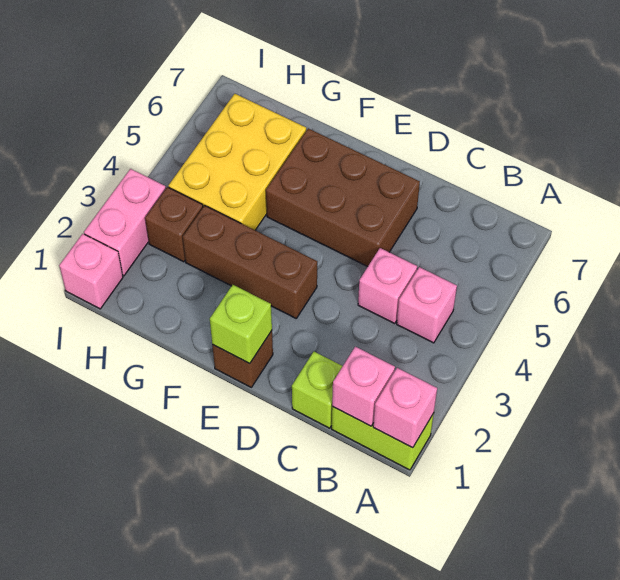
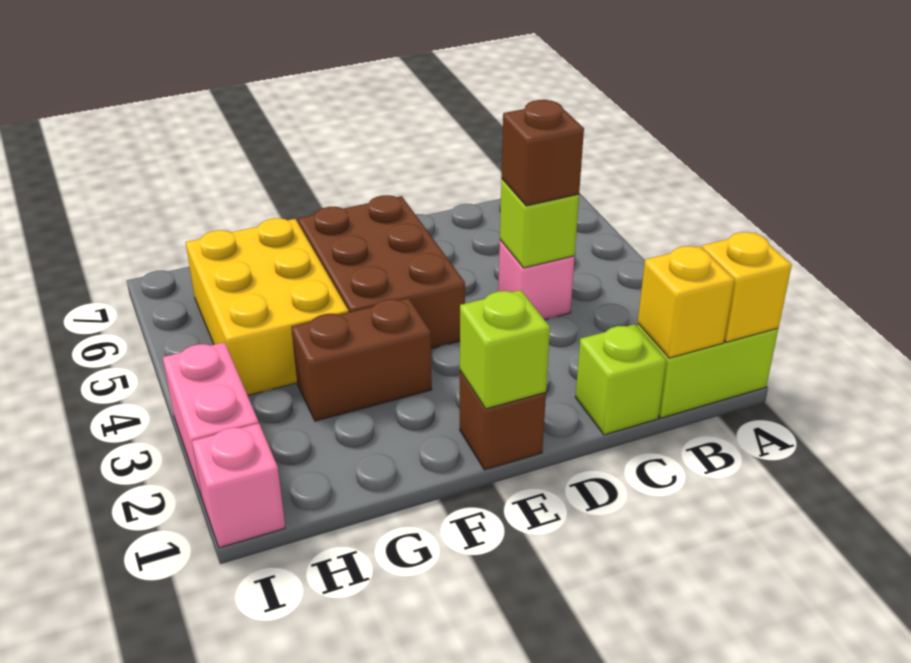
pink 1x1 brick [373,368,437,448] -> yellow 1x1 brick [702,232,792,342]
pink 1x1 brick [332,347,395,426] -> yellow 1x1 brick [638,246,735,358]
pink 1x1 brick [397,267,457,343] -> none
none -> lime 1x1 brick [500,179,579,268]
brown 2x3 brick [266,129,420,266] -> brown 2x3 brick turned to [298,195,465,349]
brown 1x3 brick [183,206,317,318] -> brown 1x2 brick [291,298,432,421]
brown 1x1 brick [145,187,203,262] -> brown 1x1 brick moved to [501,100,584,206]

